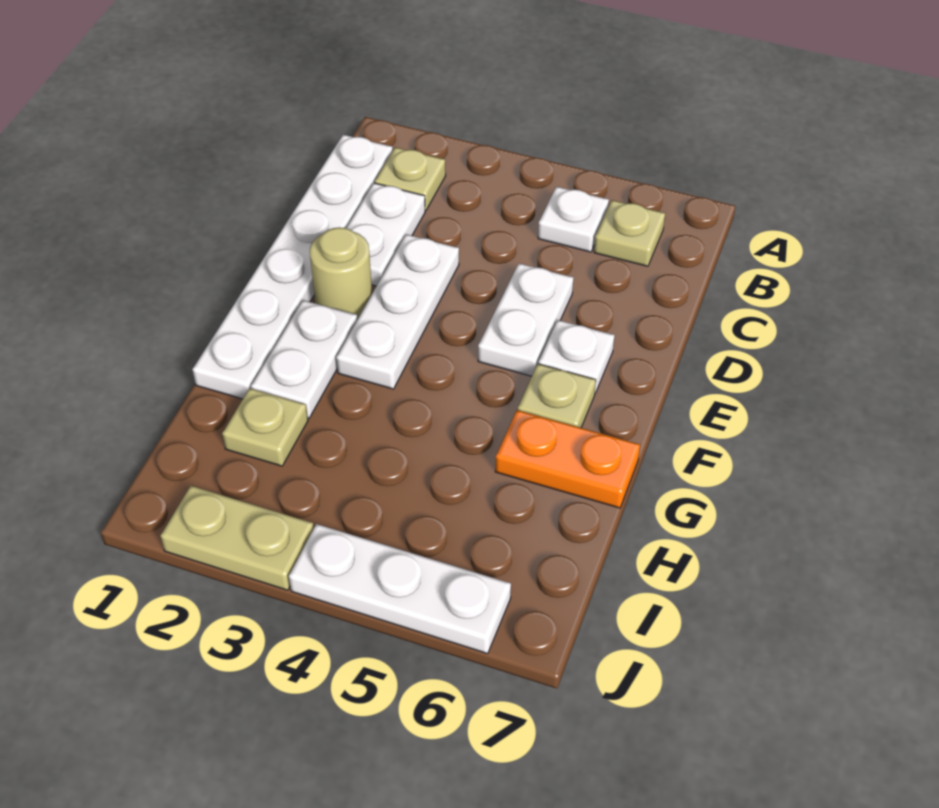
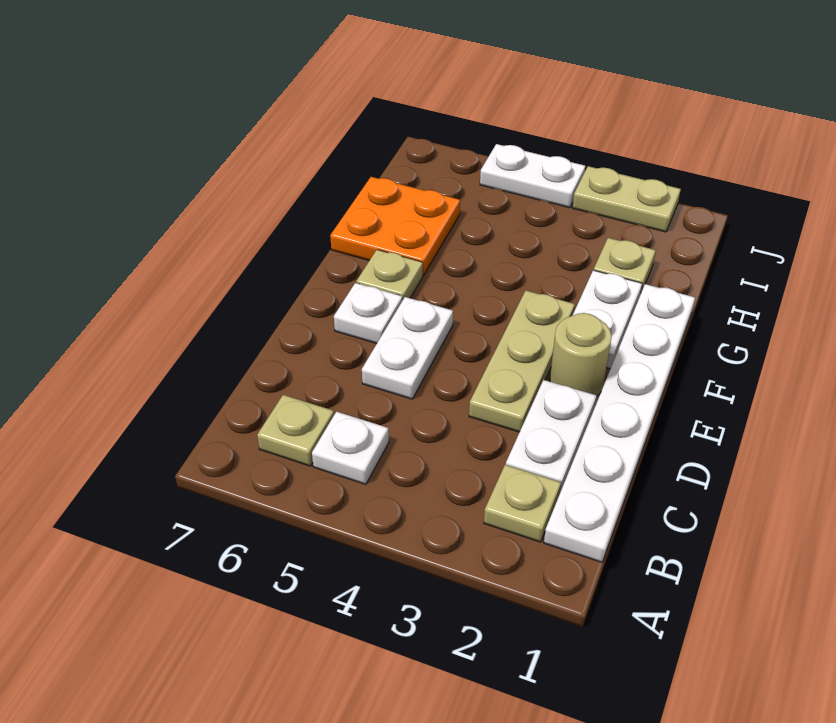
white 1x3 plate [336,234,459,389] -> tan 1x3 plate [469,291,575,432]
orange 1x2 plate [495,410,640,508] -> orange 2x2 plate [330,177,460,275]
white 1x3 plate [289,524,511,654] -> white 1x2 plate [480,144,585,208]

